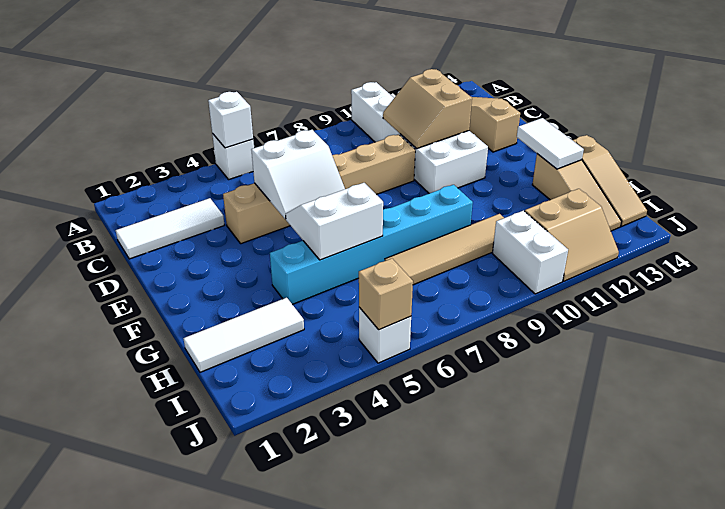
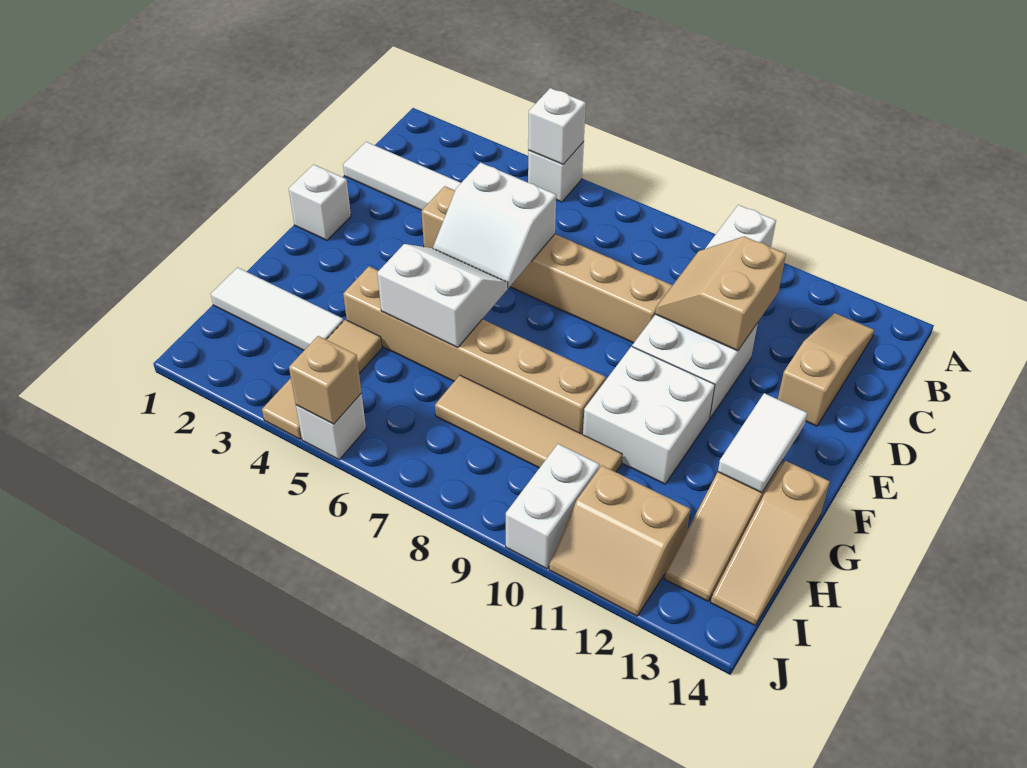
none -> white 1x1 brick [289,165,351,240]
none -> white 2x2 brick [583,347,715,484]
cyan 1x6 brick [270,185,473,305] -> tan 1x6 brick [343,266,606,435]
none -> tan 1x3 tile [262,320,382,439]

